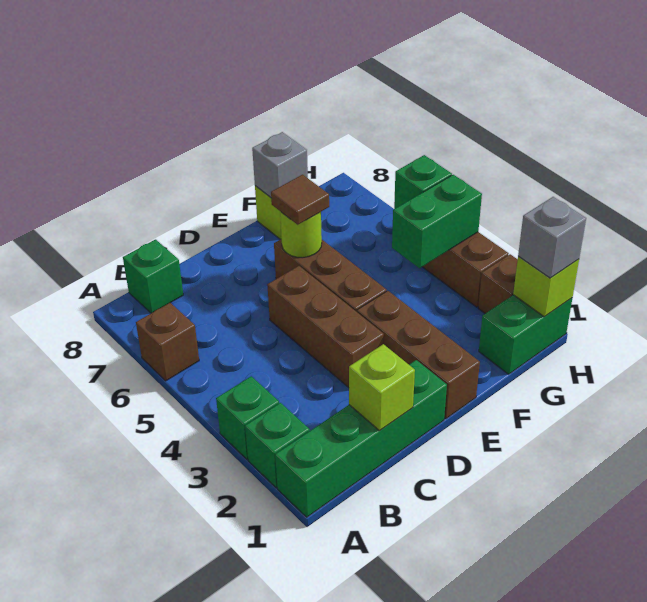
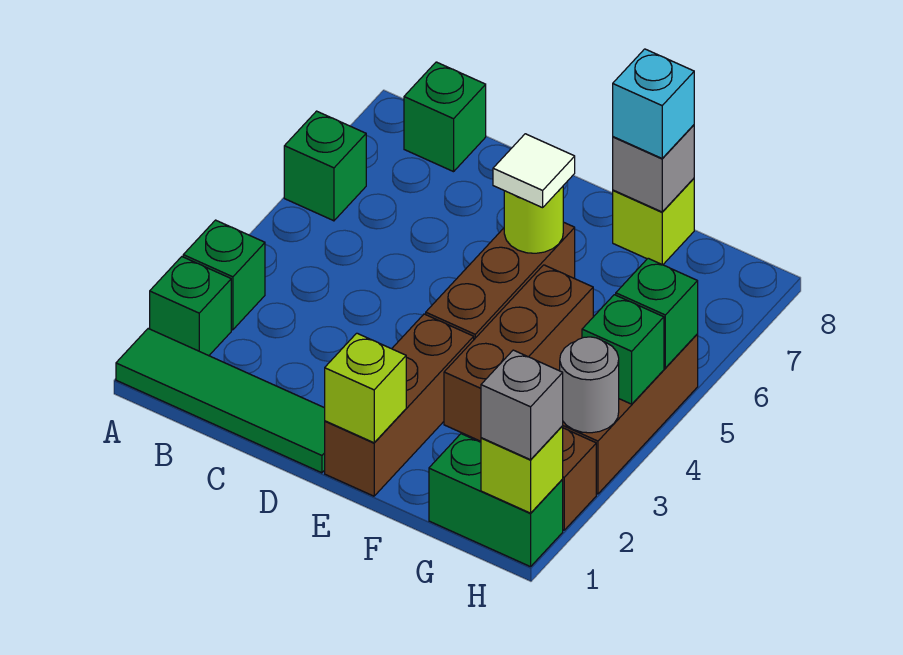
green 1x4 brick [275,360,447,517] -> green 1x4 tile [116,329,325,473]
brown 1x1 brick [136,303,199,381] -> green 1x1 brick [284,111,366,221]
lime 1x1 brick [349,344,415,431] -> lime 1x1 brick moved to [325,333,406,443]
brown 1x3 brick [267,266,384,388] -> brown 1x3 brick moved to [444,265,593,441]
brown 1x1 tile [271,175,329,225] -> white 1x1 tile [493,134,575,208]
none -> cyan 1x1 brick [613,49,694,158]
green 1x2 brick [392,175,482,268] -> green 1x1 brick [582,295,664,404]
none -> grey 1x1 round brick [560,337,619,433]

